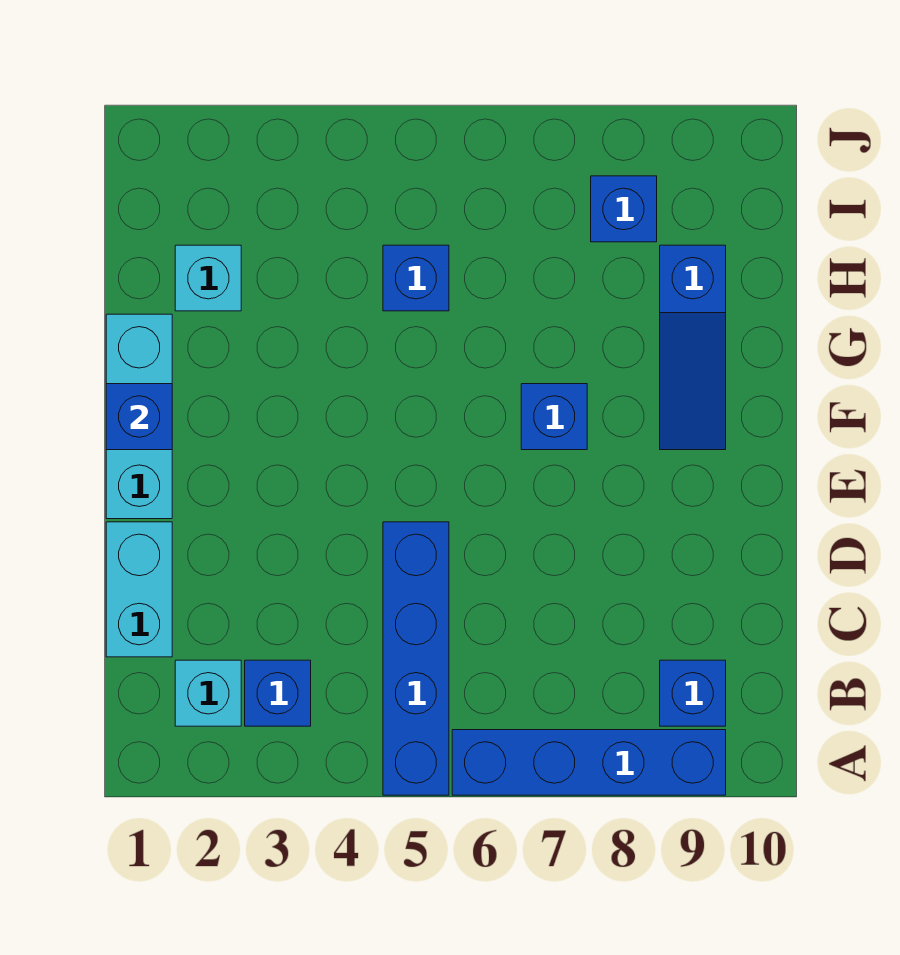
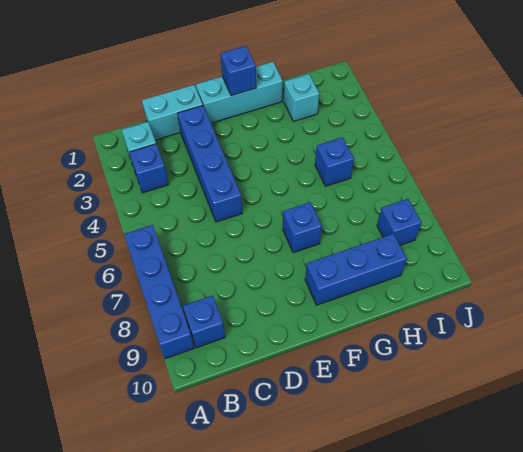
blue 1x4 brick [383,522,449,795] -> blue 1x4 brick turned to [177,106,242,222]
blue 1x3 slope [660,245,726,450] -> blue 1x3 brick [305,234,407,305]

